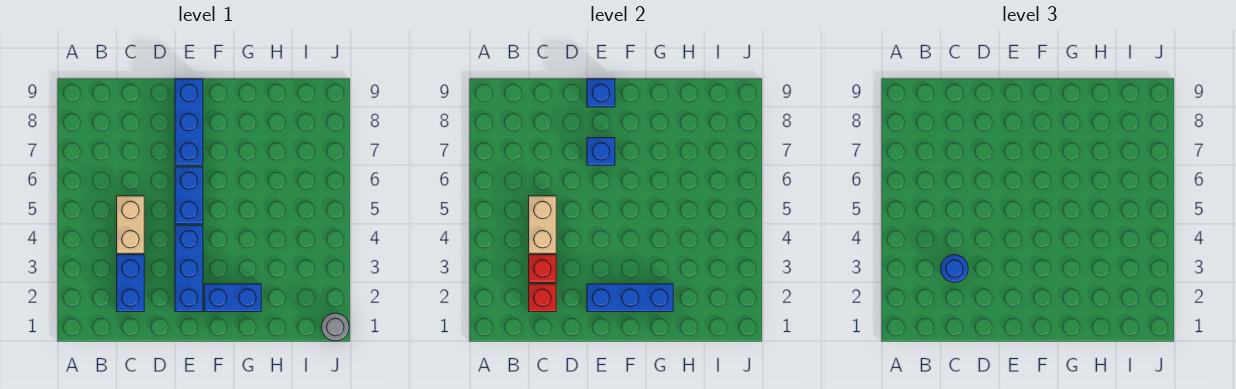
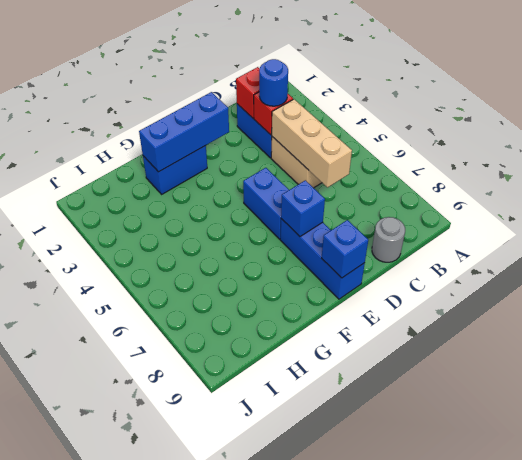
tan 1x2 brick [529,196,556,253] -> tan 1x3 brick [272,99,352,187]
blue 1x3 brick [175,225,203,312] -> none
grey 1x1 round brick [321,313,349,341] -> grey 1x1 round brick moved to [372,217,405,262]

